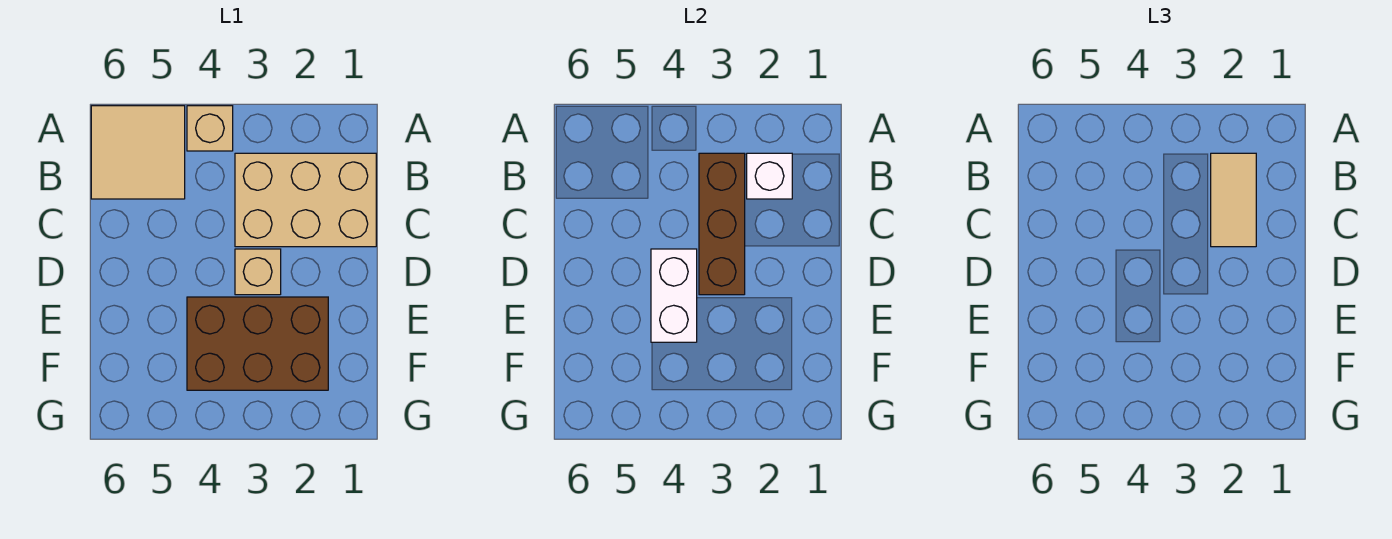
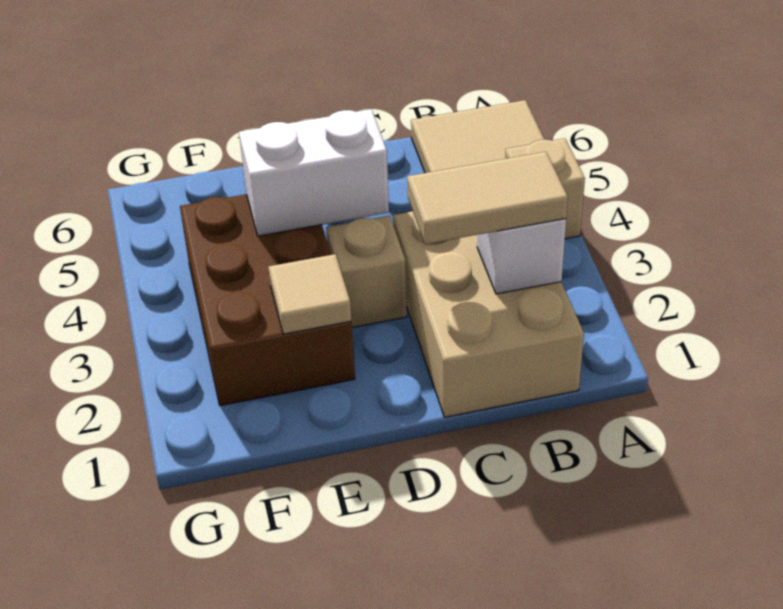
brown 1x3 brick [699,153,745,295] -> none
none -> tan 1x1 tile [268,254,351,334]

